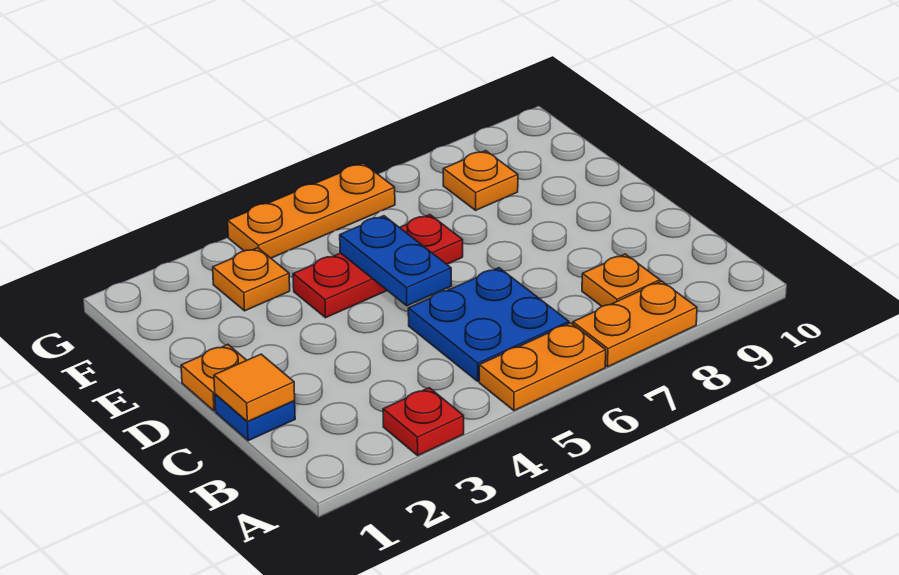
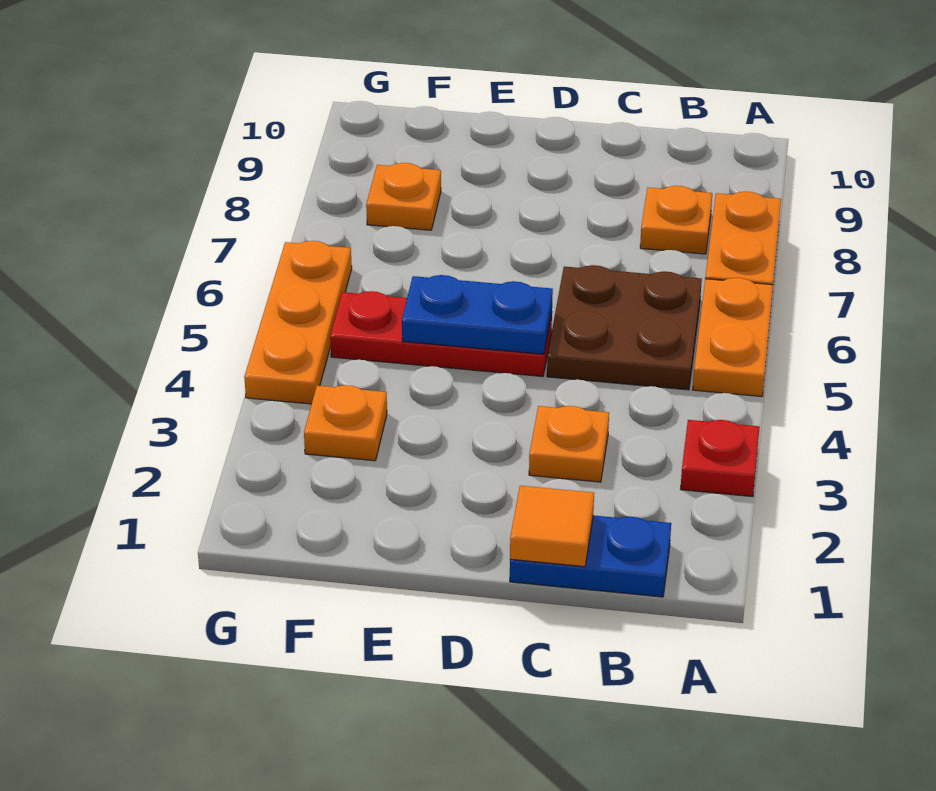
blue 2x2 plate [408,268,569,381] -> brown 2x2 plate [547,265,702,390]
blue 1x1 plate [215,394,295,441] -> blue 1x2 plate [510,515,671,597]
orange 1x1 plate [181,345,247,411] -> orange 1x1 plate moved to [529,406,609,482]
red 1x3 plate [293,215,463,318] -> red 1x3 plate turned to [330,291,552,377]

